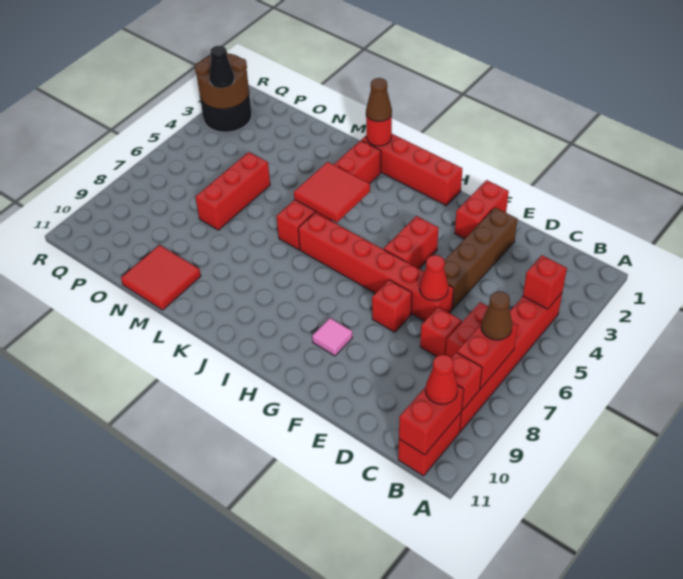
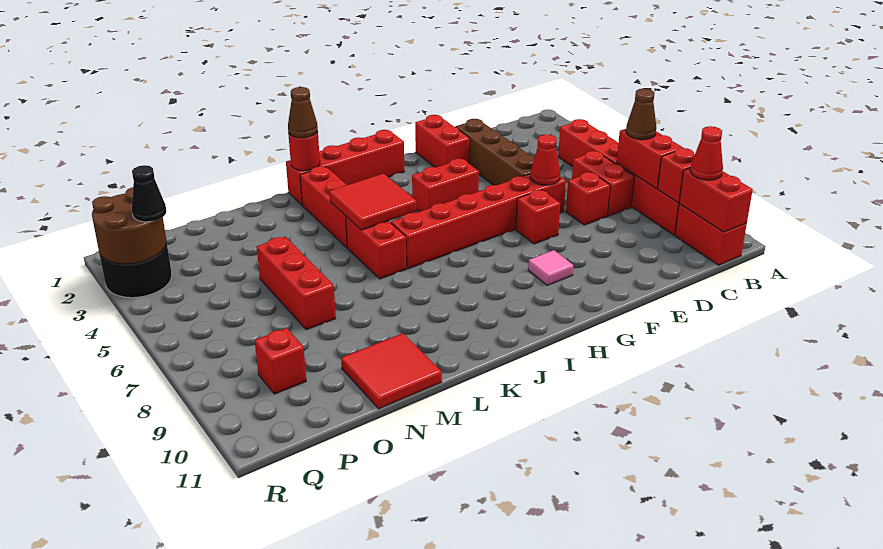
red 1x1 brick [523,255,567,309] -> red 1x1 brick moved to [255,328,306,394]
red 1x2 brick [384,216,438,269] -> red 1x2 brick turned to [412,159,479,212]

